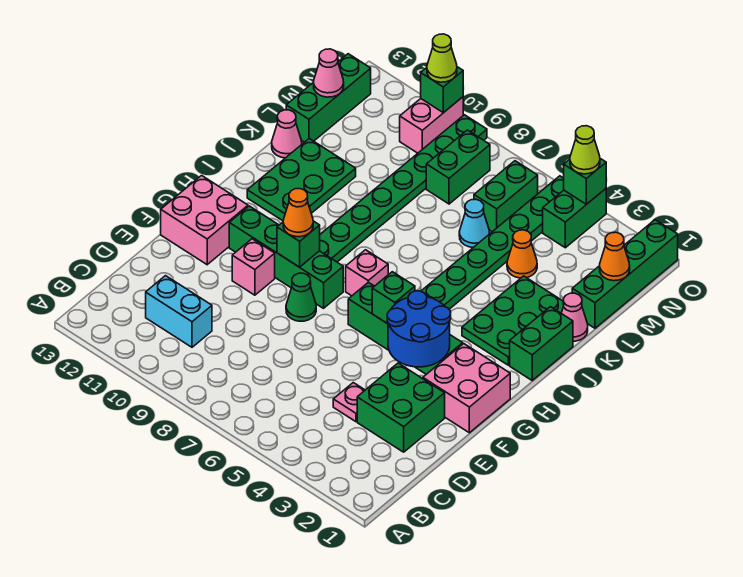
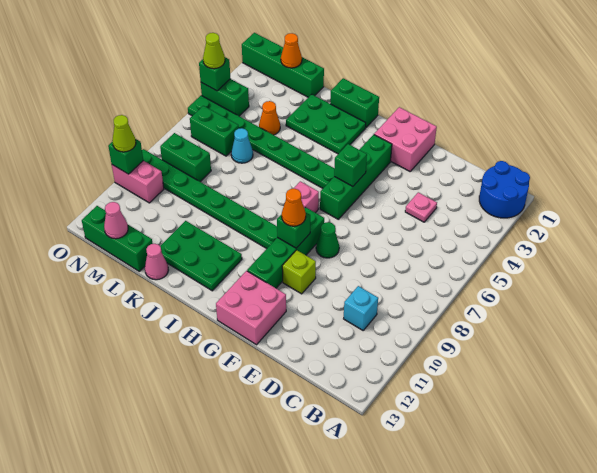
cyan 1x2 brick [146,276,212,347] -> cyan 1x1 brick [344,286,378,330]
green 2x2 brick [357,363,445,452] -> none
blue 2x2 round brick [387,291,451,367] -> blue 2x2 round brick moved to [479,161,530,218]
pink 1x1 brick [232,239,275,295] -> lime 1x1 brick [282,250,316,294]
pink 1x1 cone [561,293,588,341] -> none

